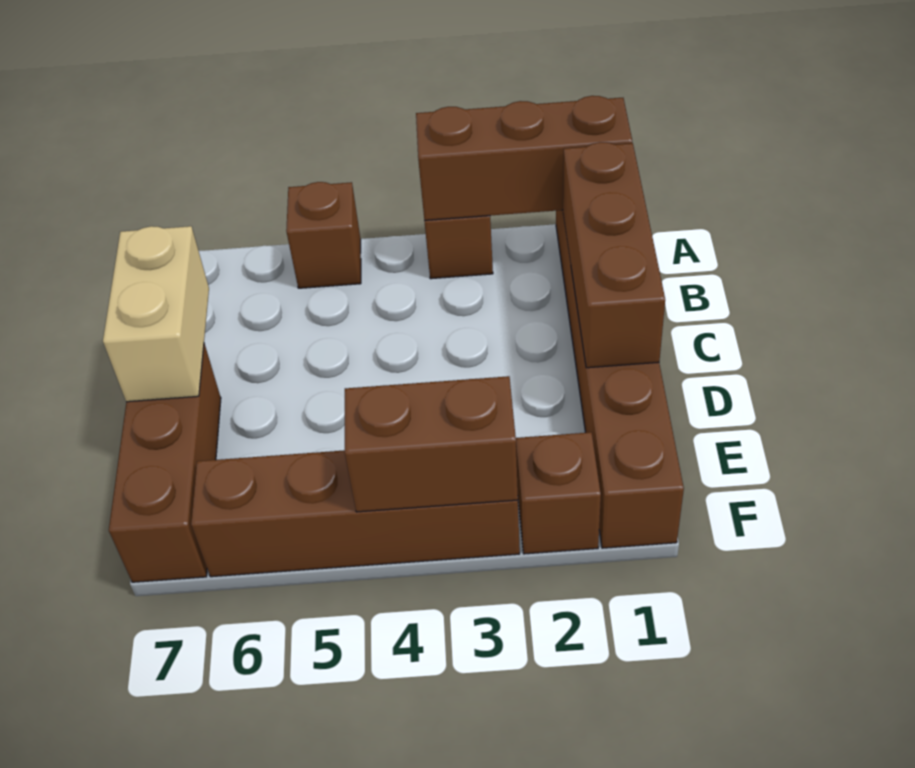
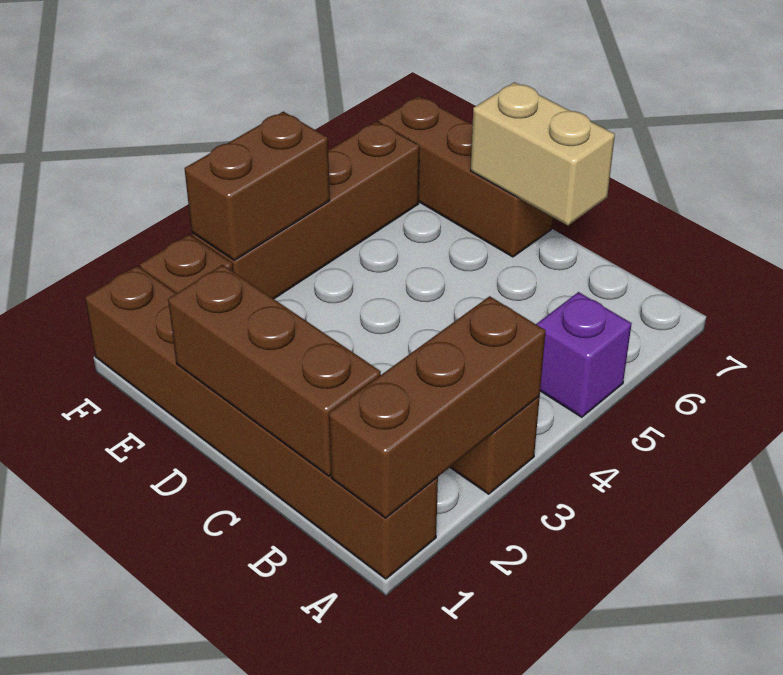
brown 1x1 brick [286,182,361,288] -> purple 1x1 brick [536,292,632,417]

